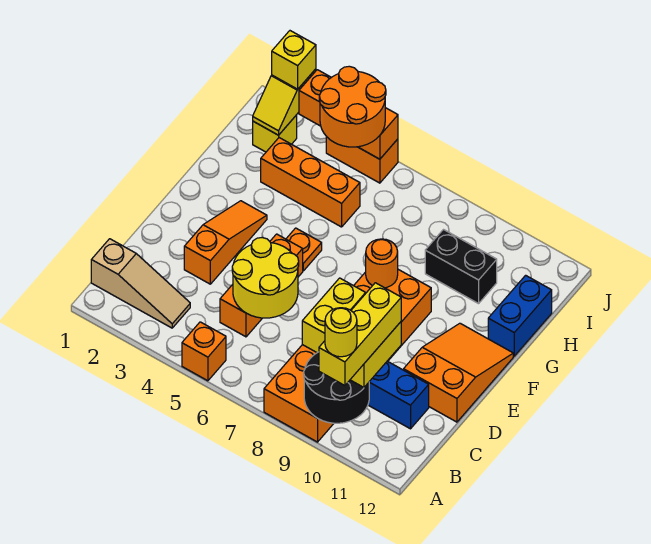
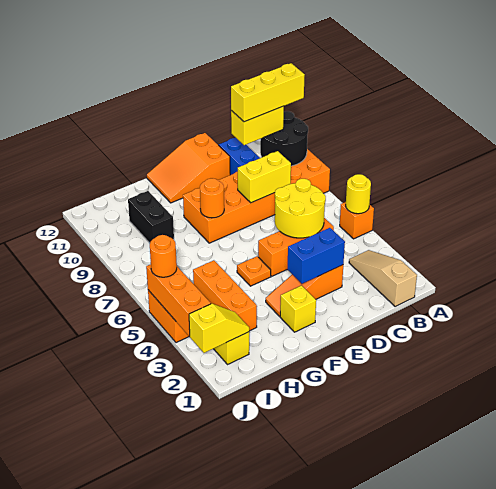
yellow 1x1 round brick [325,308,357,357] -> yellow 1x1 round brick moved to [346,174,371,214]
blue 1x2 brick [488,275,552,356] -> blue 1x2 brick moved to [287,228,345,284]
orange 2x2 round brick [319,66,386,147] -> orange 1x1 round brick [150,235,177,277]
yellow 1x1 brick [272,31,316,89] -> yellow 1x1 brick moved to [280,285,316,332]

